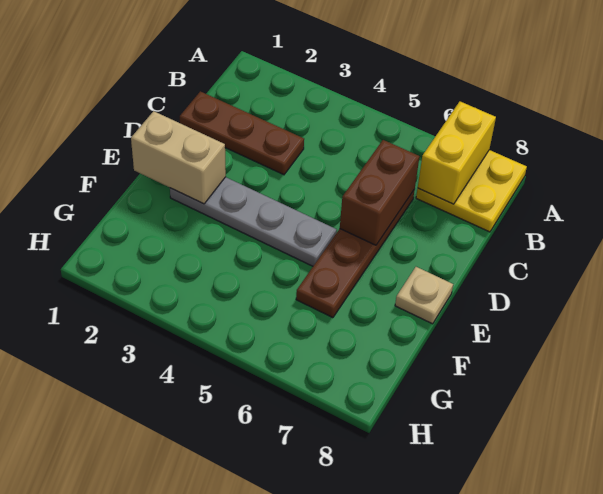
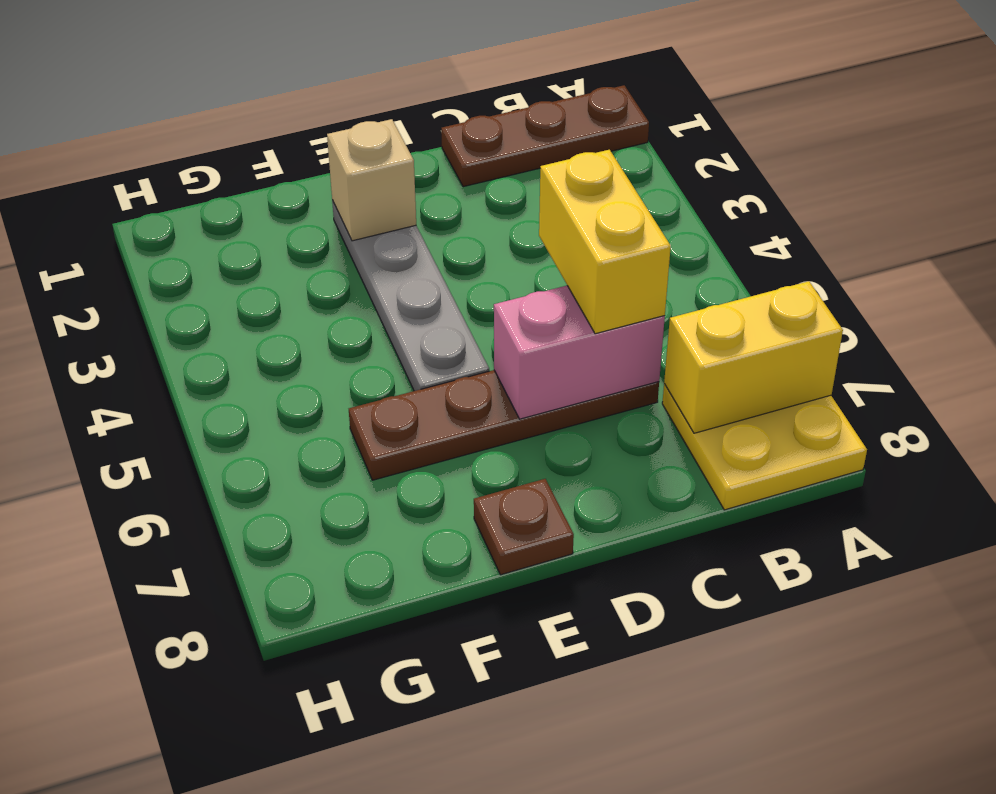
brown 1x3 plate [180,91,304,175] -> brown 1x3 plate turned to [441,85,649,187]
none -> yellow 1x2 brick [539,150,671,334]
brown 1x2 brick [340,140,419,245] -> pink 1x2 brick [494,286,665,419]
tan 1x2 brick [131,111,226,204] -> tan 1x1 brick [327,119,416,241]
tan 1x1 plate [395,267,453,324] -> brown 1x1 plate [474,479,574,575]

